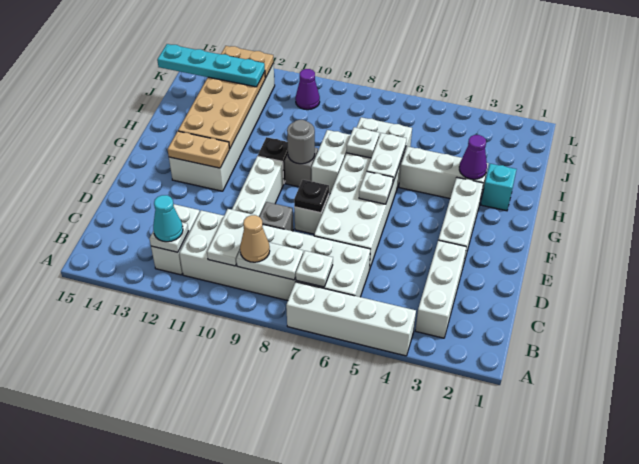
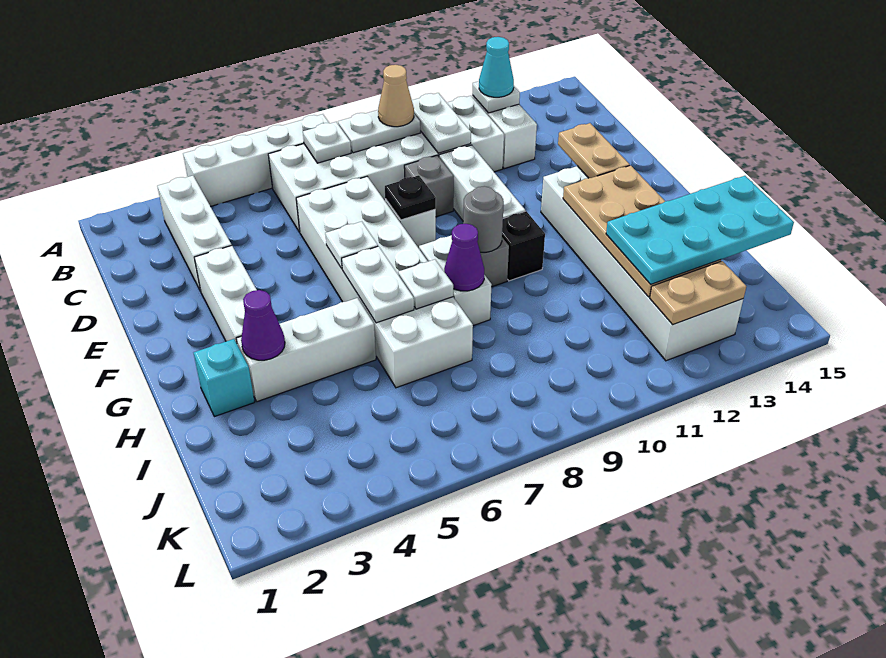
tan 1x2 plate [168,131,230,168] -> tan 1x2 plate turned to [558,123,630,178]
cyan 1x4 plate [157,44,265,87] -> cyan 2x4 plate [606,176,794,284]
purple 1x1 cone [295,69,320,110] -> purple 1x1 cone moved to [444,224,484,291]

